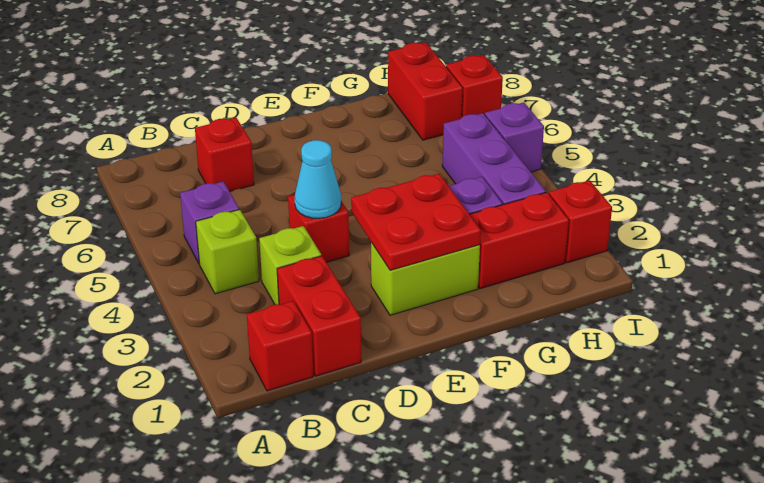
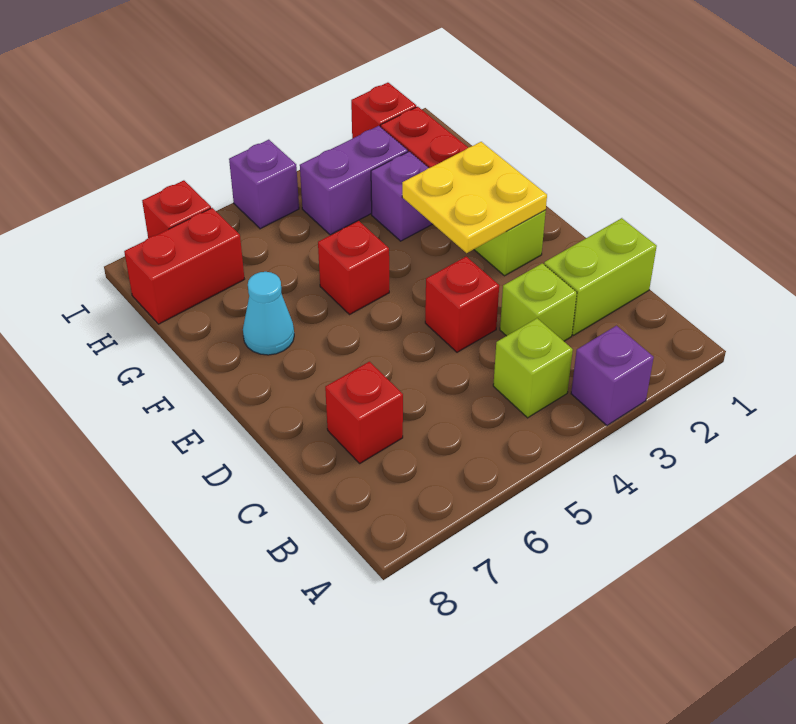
red 1x1 brick [247,301,313,391] -> red 1x1 brick moved to [318,221,389,314]
purple 1x1 brick [180,181,239,264] -> purple 1x1 brick moved to [571,326,654,425]
red 1x2 brick [277,256,361,376] -> lime 1x2 brick [544,218,657,335]
cyan 1x1 cone [295,140,341,218] -> cyan 1x1 cone moved to [243,272,294,355]
red 2x2 plate [351,174,481,270] -> yellow 2x2 plate [402,142,547,253]
purple 1x3 brick [442,113,546,205] -> purple 1x2 brick [300,126,408,235]

